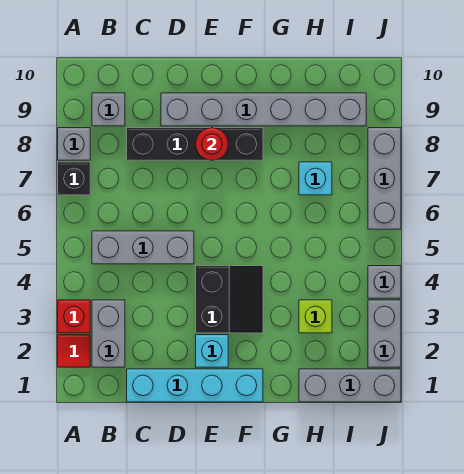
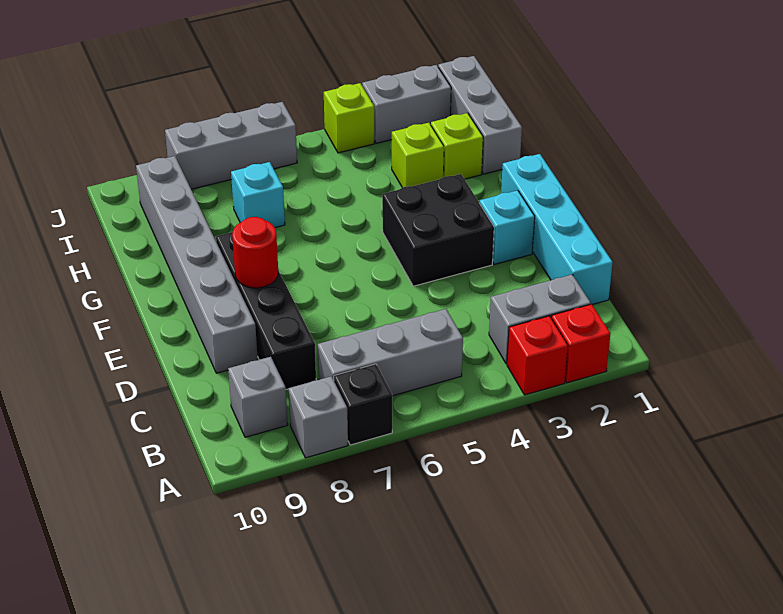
red 1x1 tile [58,335,90,367] -> red 1x1 brick [551,304,611,383]
grey 1x3 brick [92,231,194,264] -> grey 1x3 brick turned to [318,309,463,396]
black 2x2 slope [196,266,263,333] -> black 2x2 brick [382,174,494,286]
none -> lime 1x1 brick [431,113,483,179]
grey 1x1 brick [368,266,401,298] -> lime 1x1 brick [324,83,375,153]

